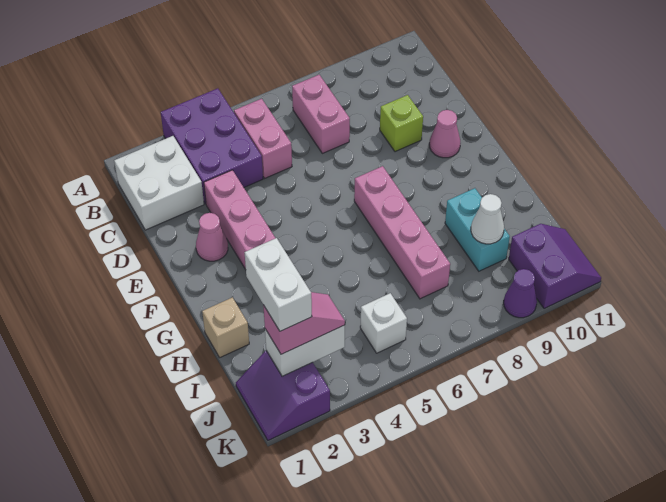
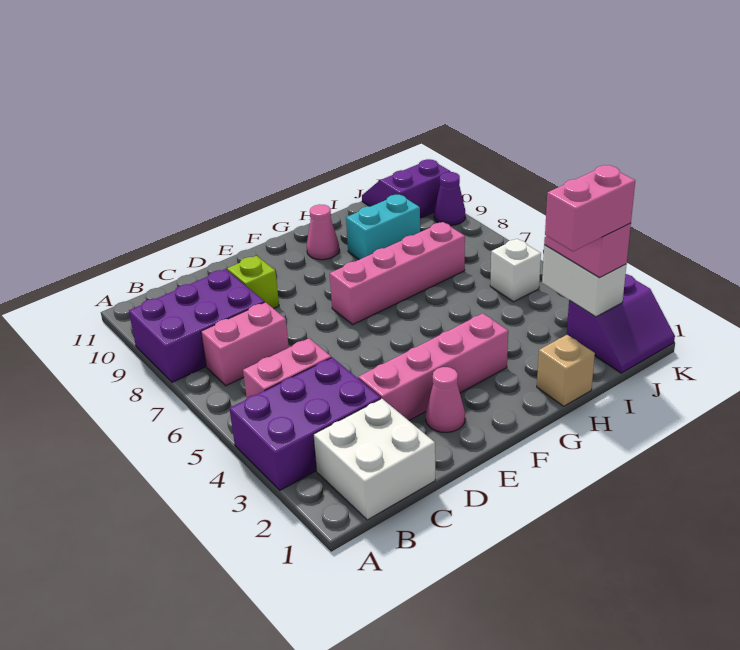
none -> purple 2x3 brick [129,269,265,382]
pink 1x1 cone [429,110,460,158] -> pink 1x1 cone moved to [307,204,339,260]
white 1x2 brick [245,238,312,331] -> pink 1x2 brick [545,165,635,251]
white 1x1 cone [471,194,504,244] -> none

